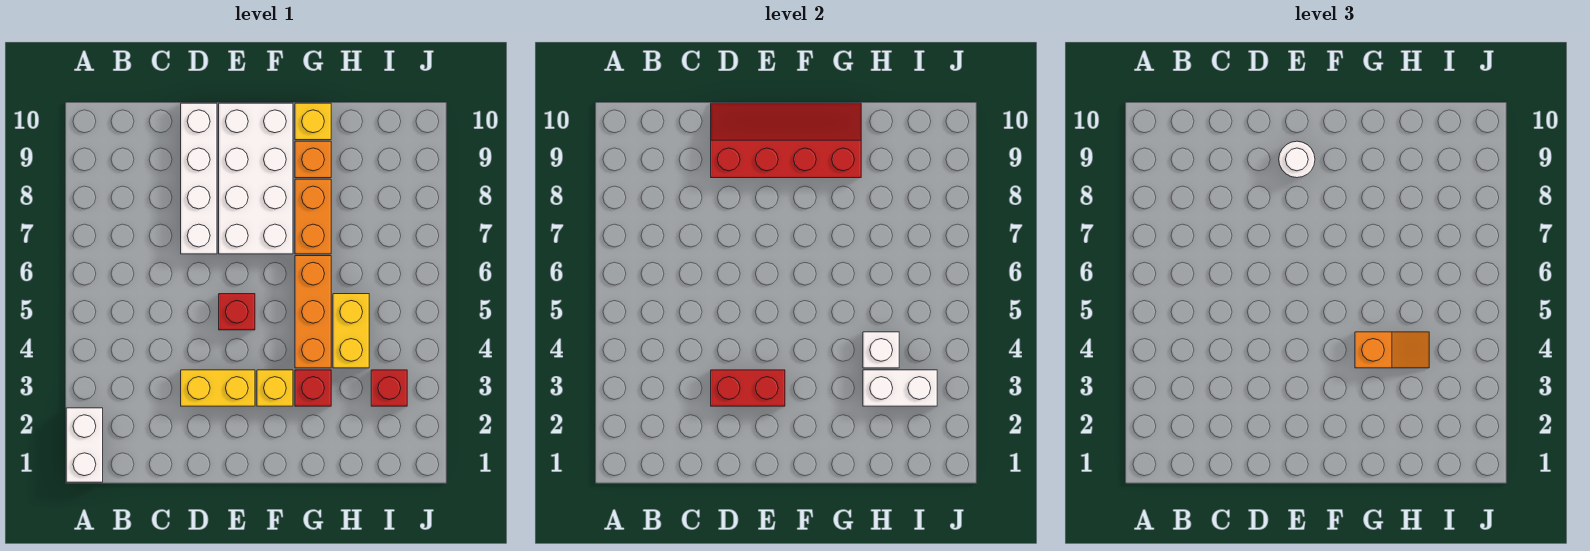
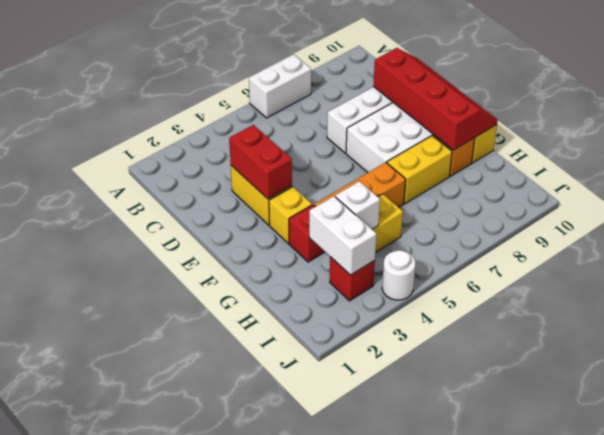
white 1x2 brick [66,408,103,482] -> white 1x2 brick moved to [249,54,311,118]
red 1x1 brick [219,294,255,330] -> none
white 1x1 round brick [1279,141,1315,178] -> white 1x1 round brick moved to [382,250,415,300]
orange 1x2 slope [1355,332,1429,368] -> none
orange 1x2 brick [295,179,331,254] -> yellow 1x2 brick [387,136,452,204]

